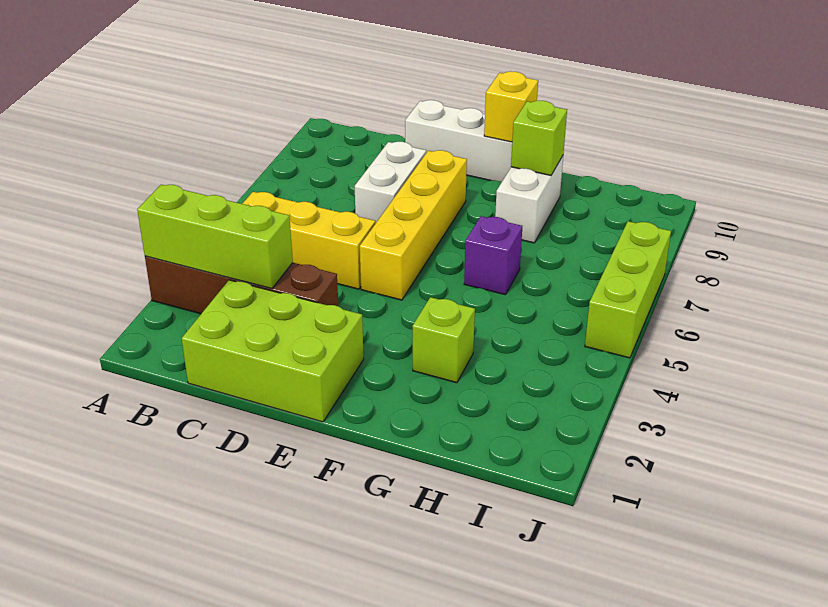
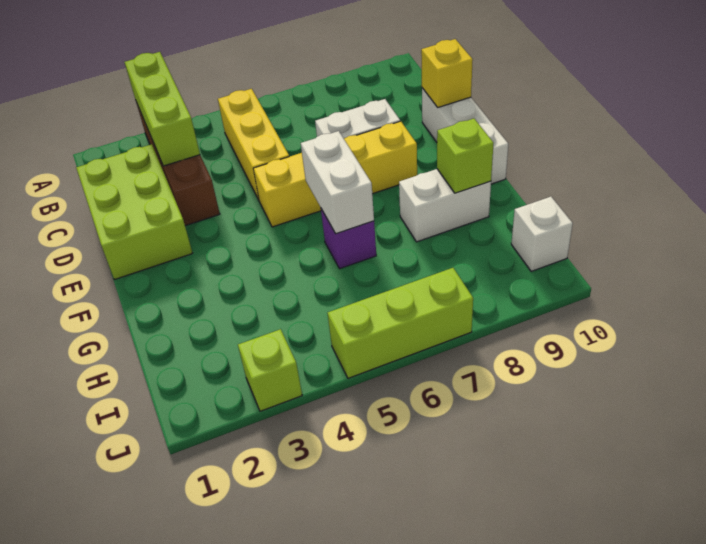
none -> white 1x2 brick [301,131,374,234]
yellow 1x1 brick [484,71,538,142] -> yellow 1x1 brick moved to [421,39,473,107]
lime 1x1 brick [412,297,475,383] -> lime 1x1 brick moved to [238,329,302,411]
none -> white 1x1 brick [511,197,573,271]

